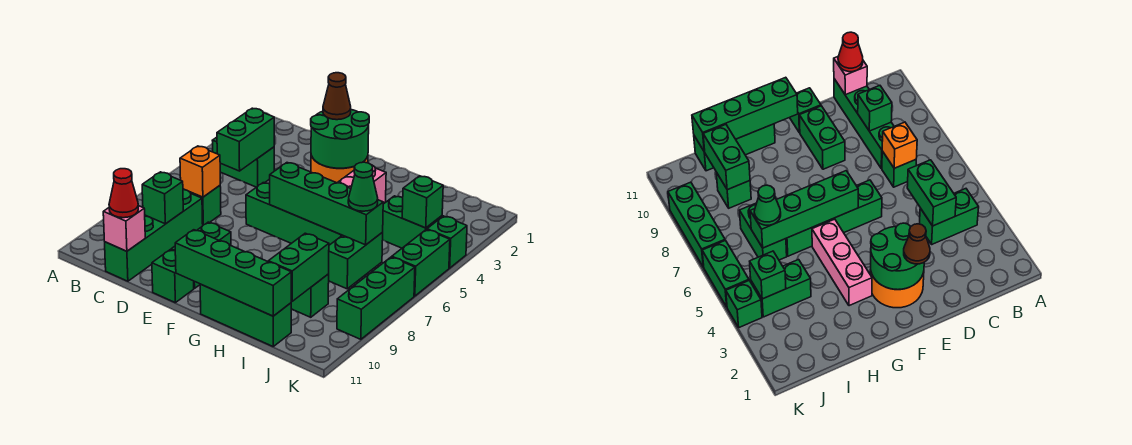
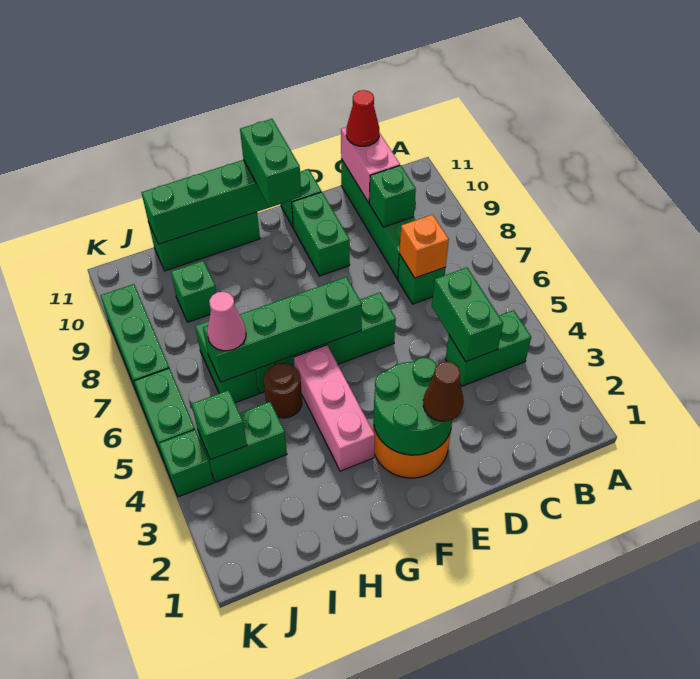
pink 1x1 brick [103,206,145,251] -> pink 1x2 brick [341,127,400,203]
none -> brown 1x1 round brick [263,363,302,418]
green 1x1 cone [348,162,378,211] -> pink 1x1 cone [207,292,246,351]
green 1x2 brick [268,233,329,301] -> green 1x2 brick moved to [240,119,301,207]

